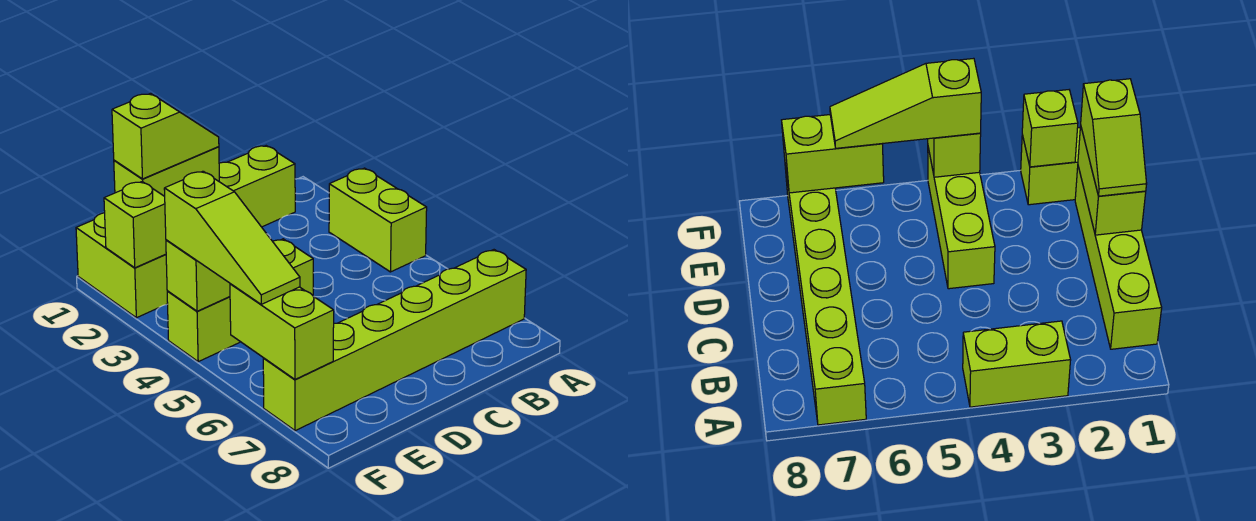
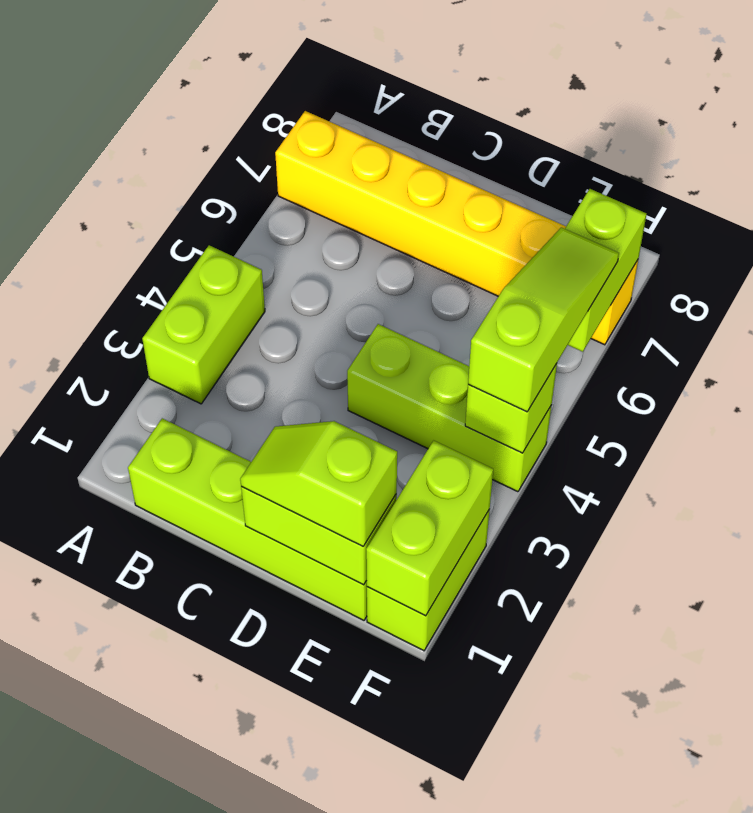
lime 1x6 brick [263,250,526,431] -> yellow 1x6 brick [275,111,638,345]
lime 1x1 brick [104,182,166,268] -> lime 1x2 brick [366,441,493,616]

